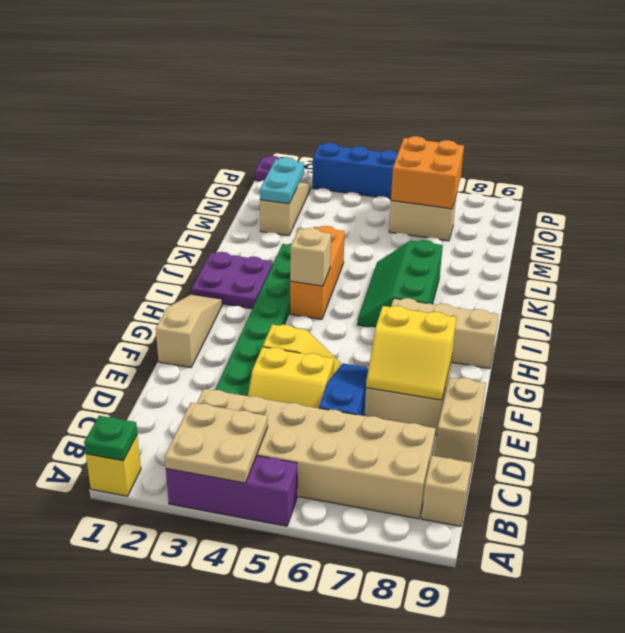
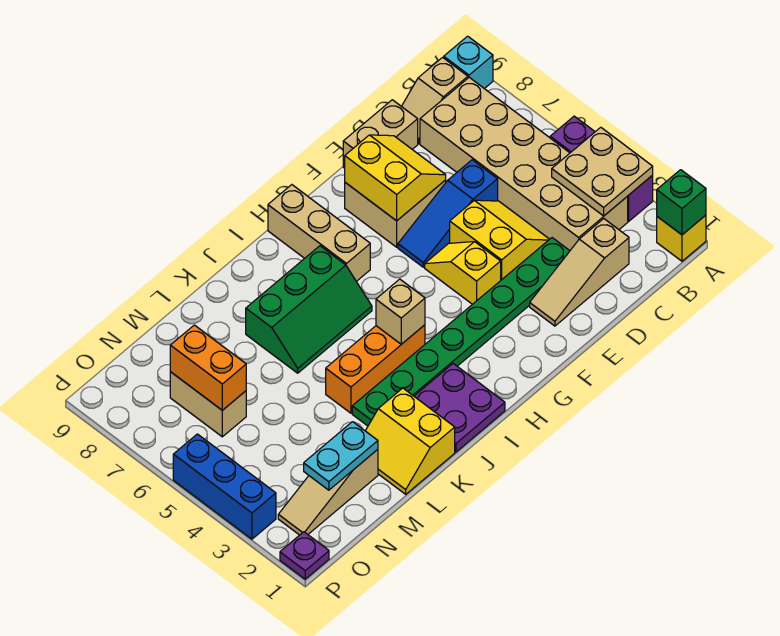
green 1x1 plate [84,416,137,461] -> green 1x1 brick [657,170,706,235]
none -> cyan 1x1 brick [444,36,493,89]
tan 1x3 slope [156,294,222,368] -> tan 1x3 slope moved to [530,219,629,326]
none -> yellow 2x2 slope [366,388,455,494]
orange 2x2 brick [391,136,464,209] -> orange 1x2 brick [170,325,246,410]

